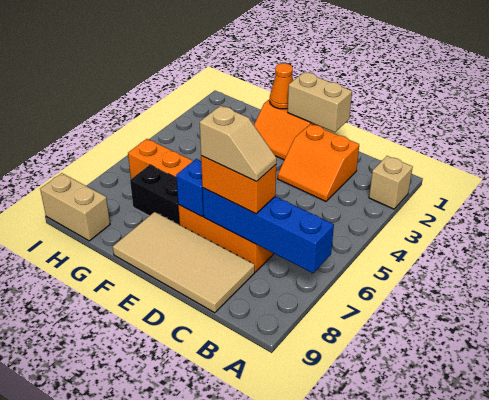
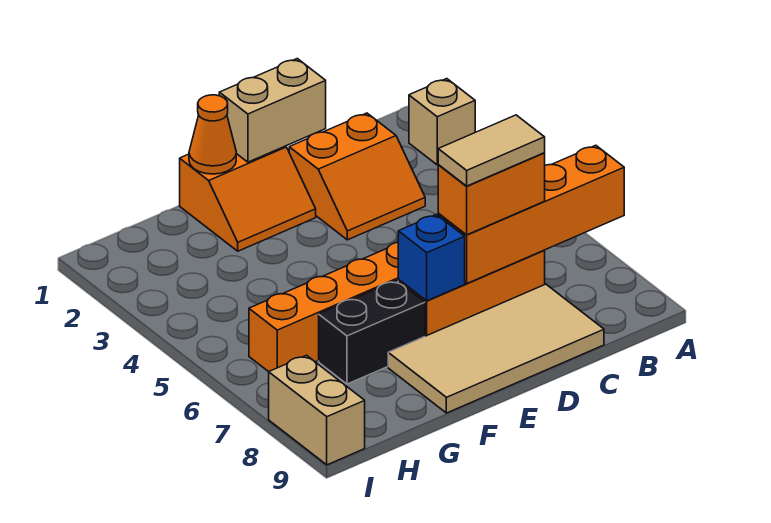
blue 1x4 brick [202,188,334,273] -> orange 1x4 brick [438,145,624,283]
tan 1x2 slope [200,106,277,182] -> tan 1x2 tile [438,115,545,186]
tan 1x2 brick [40,173,110,241] -> tan 1x2 brick turned to [269,355,365,465]

